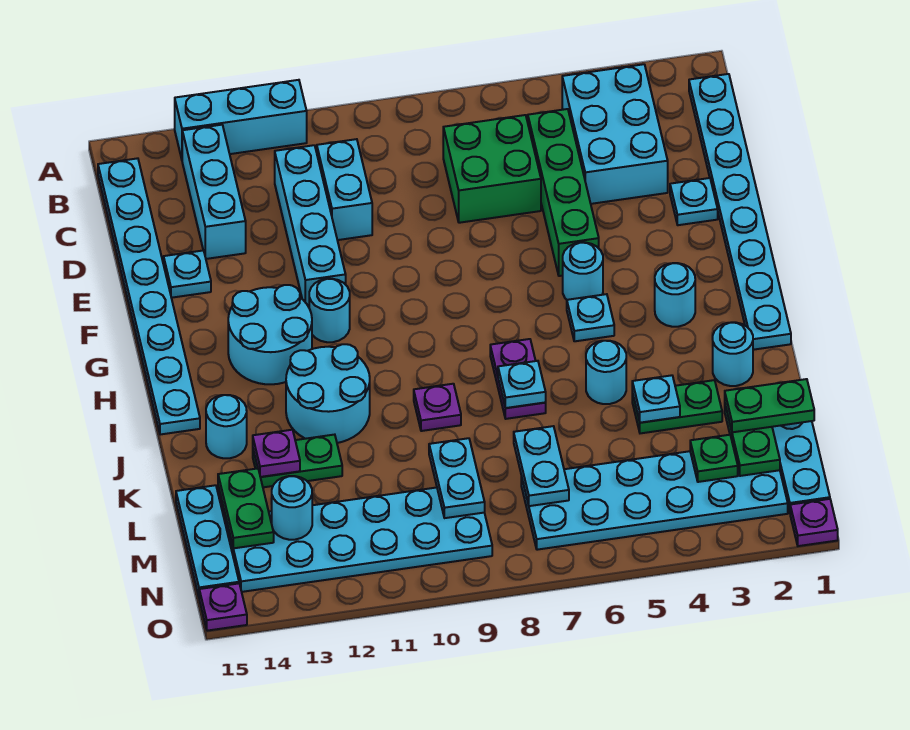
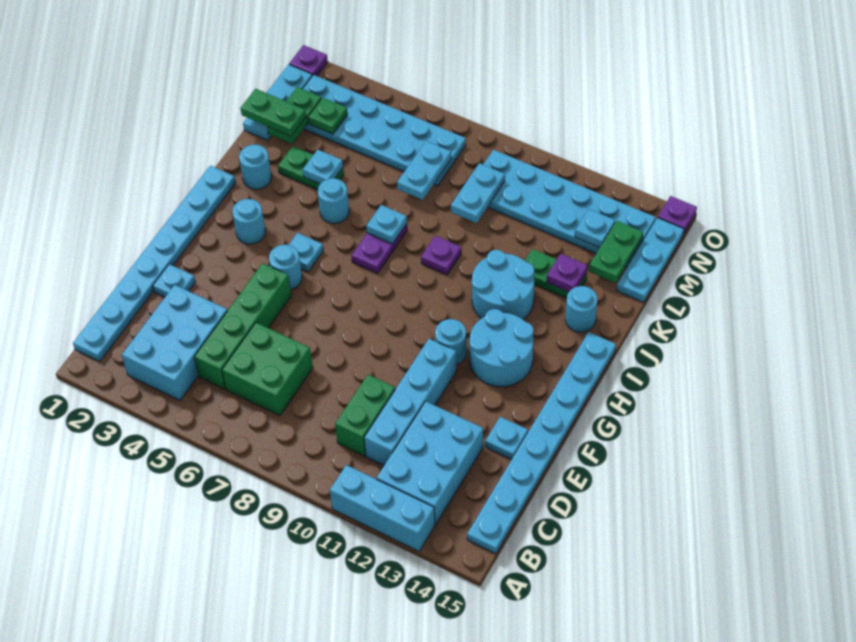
cyan 1x3 brick [182,125,246,259] -> cyan 2x3 brick [377,402,483,525]
cyan 1x2 brick [317,139,372,240] -> green 1x2 brick [335,375,395,456]
cyan 1x1 round brick [272,476,312,540] -> cyan 1x1 plate [575,209,615,248]

